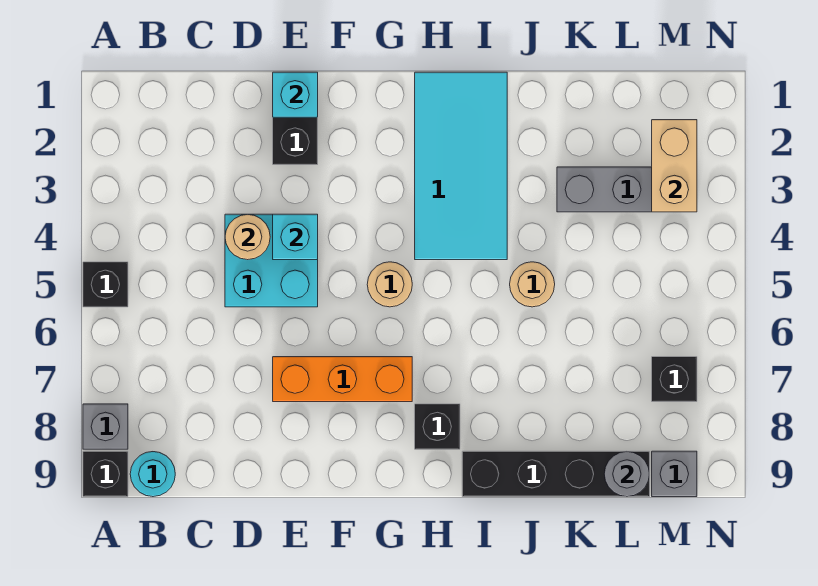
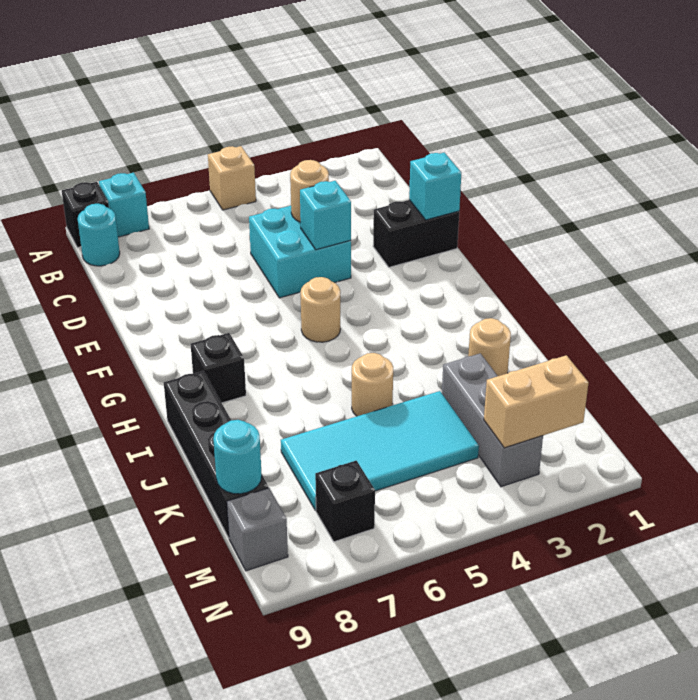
black 1x1 brick [83,262,128,307] -> tan 1x1 brick [208,146,256,210]
grey 1x1 brick [83,404,128,449] -> cyan 1x1 brick [99,173,149,237]
orange 1x3 brick [273,357,412,402] -> none
cyan 2x4 tile [415,72,507,260] -> cyan 2x4 tile moved to [281,391,479,510]
none -> tan 1x1 round brick [468,318,511,376]
grey 1x1 round brick [604,451,649,497] -> cyan 1x1 round brick [213,420,262,494]

